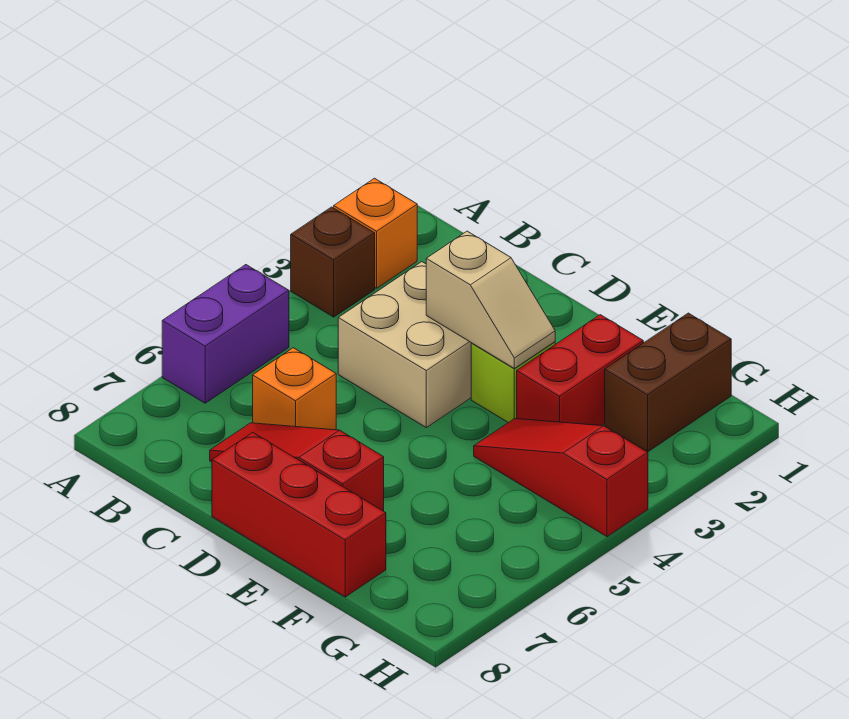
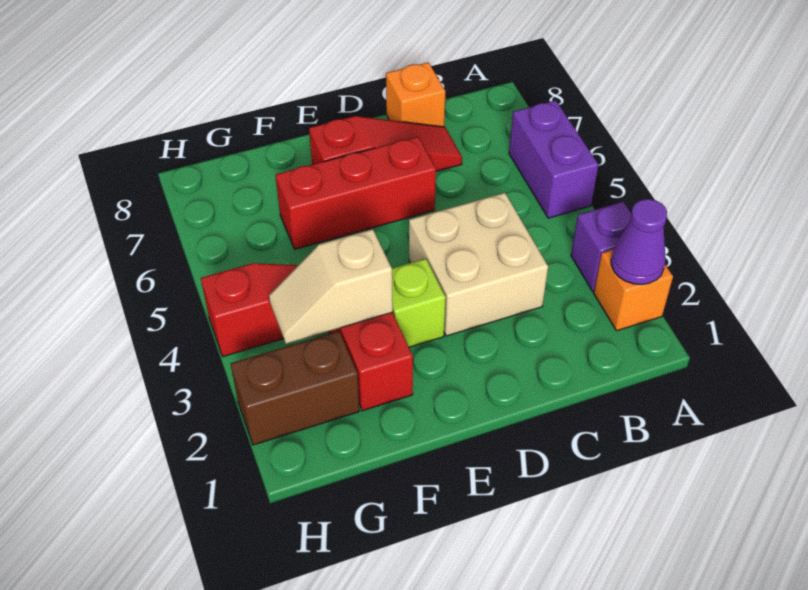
none -> purple 1x1 cone [611,199,667,285]
brown 1x1 brick [291,207,375,317] -> purple 1x1 brick [571,202,631,291]
orange 1x1 brick [253,348,336,430] -> orange 1x1 brick moved to [386,62,445,127]
tan 1x2 slope [426,231,555,368] -> tan 1x2 slope moved to [269,229,393,344]
red 1x3 brick [212,432,386,597] -> red 1x3 brick moved to [275,137,436,249]
brown 1x2 brick [605,313,731,452] -> brown 1x2 brick turned to [231,331,359,445]

